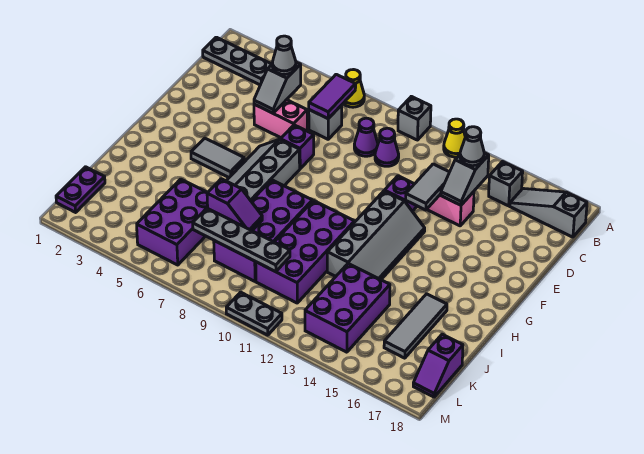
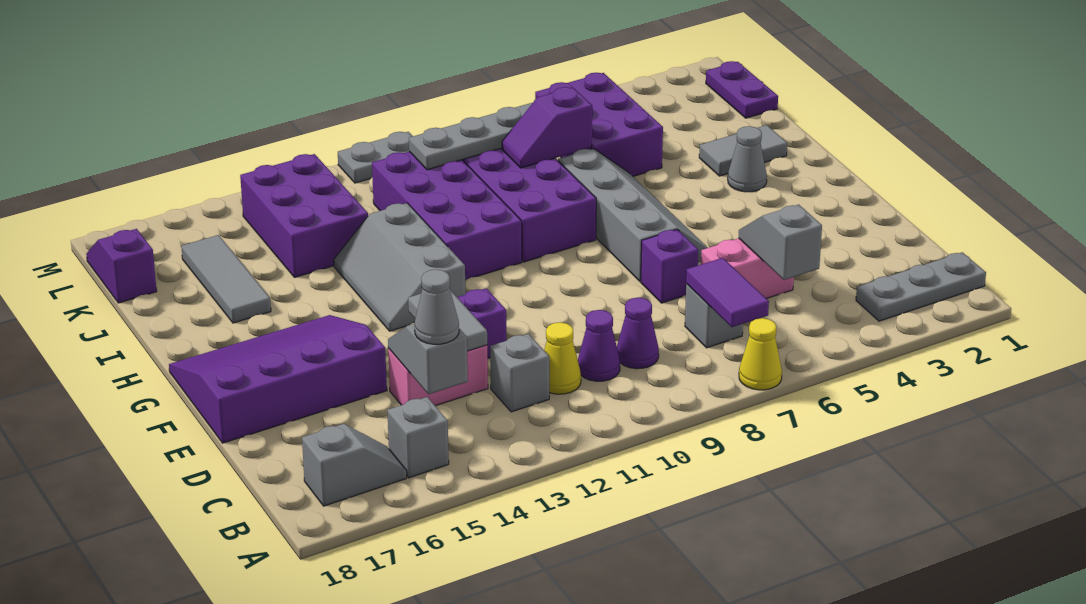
grey 1x1 brick [398,96,431,140] -> grey 1x1 brick moved to [490,334,549,412]
yellow 1x1 cone [444,119,465,157] -> yellow 1x1 cone moved to [544,322,581,394]
grey 1x3 slope [510,188,587,237] -> grey 1x2 slope [302,424,407,506]
grey 1x1 cone [272,36,296,74] -> grey 1x1 cone moved to [728,126,767,192]
none -> purple 3x4 slope [169,315,387,443]
grey 2x4 slope [327,191,425,280] -> grey 2x3 slope [334,203,465,331]
grey 1x2 tile [191,138,244,177] -> grey 1x2 tile moved to [699,125,787,176]

